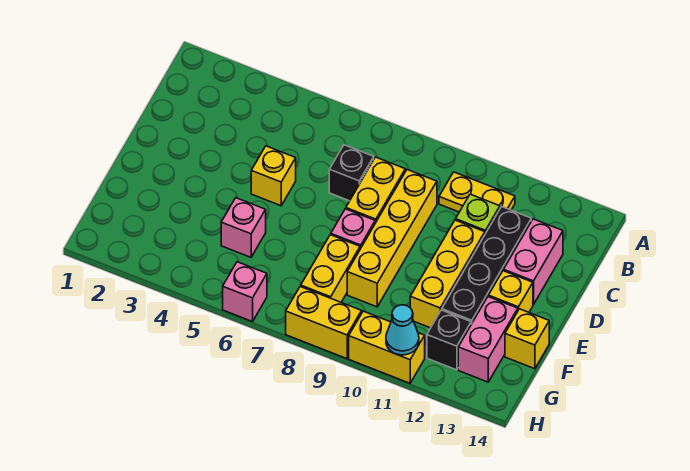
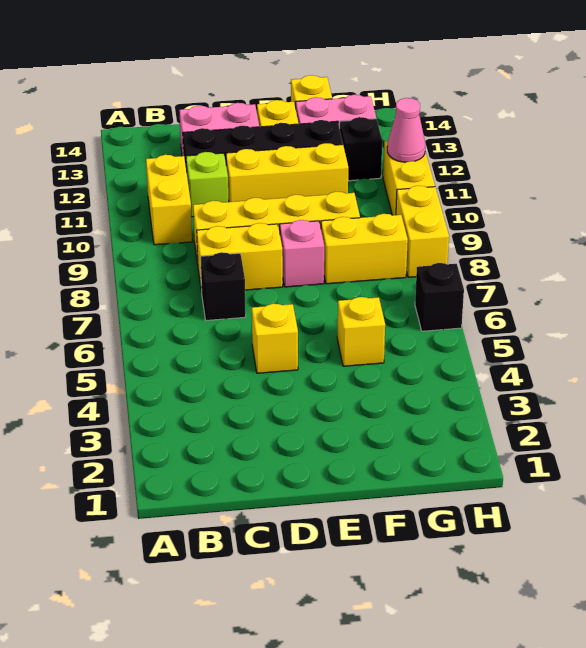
yellow 1x2 plate [439,172,515,212] -> yellow 1x2 brick [146,155,192,245]
pink 1x1 brick [221,198,266,257] -> yellow 1x1 brick [337,297,385,366]
pink 1x1 brick [223,262,267,322] -> black 1x1 brick [415,263,464,331]
cyan 1x1 cone [386,305,419,355] -> pink 1x1 cone [387,98,425,162]

